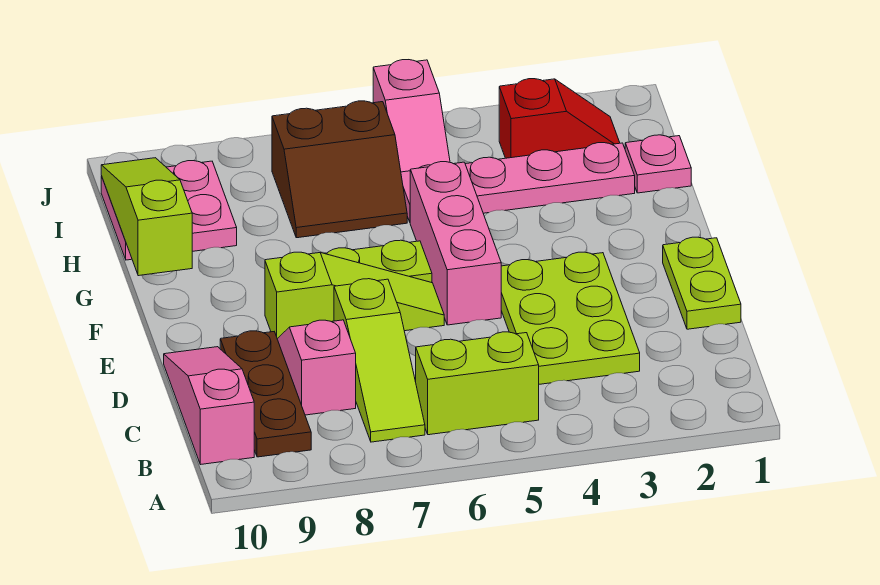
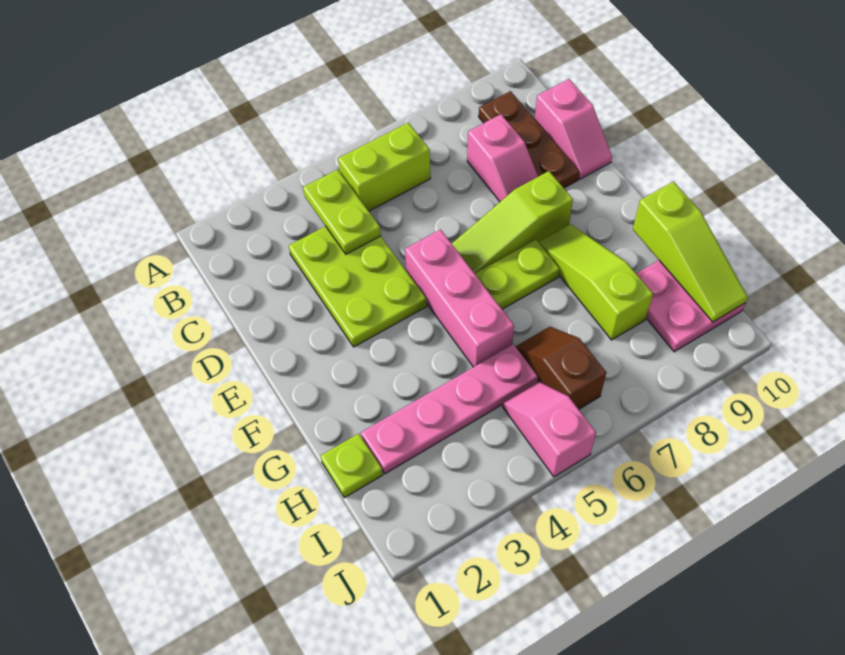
lime 1x3 slope [334,279,425,442] -> lime 1x3 slope moved to [539,224,653,340]
pink 1x3 slope [164,347,254,465] -> pink 1x2 slope [535,79,612,179]
lime 1x2 plate [663,237,741,329] -> lime 1x2 plate moved to [303,169,381,254]
pink 1x1 plate [625,135,691,193] -> lime 1x1 plate [321,434,383,498]
brown 2x2 slope [272,101,407,238] -> brown 1x2 slope [515,327,606,409]
red 1x2 slope [499,79,620,158] -> none

